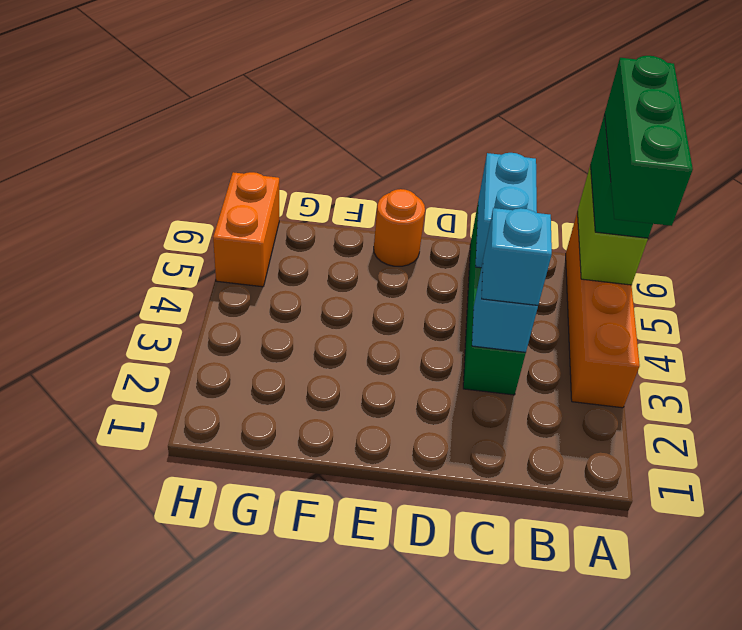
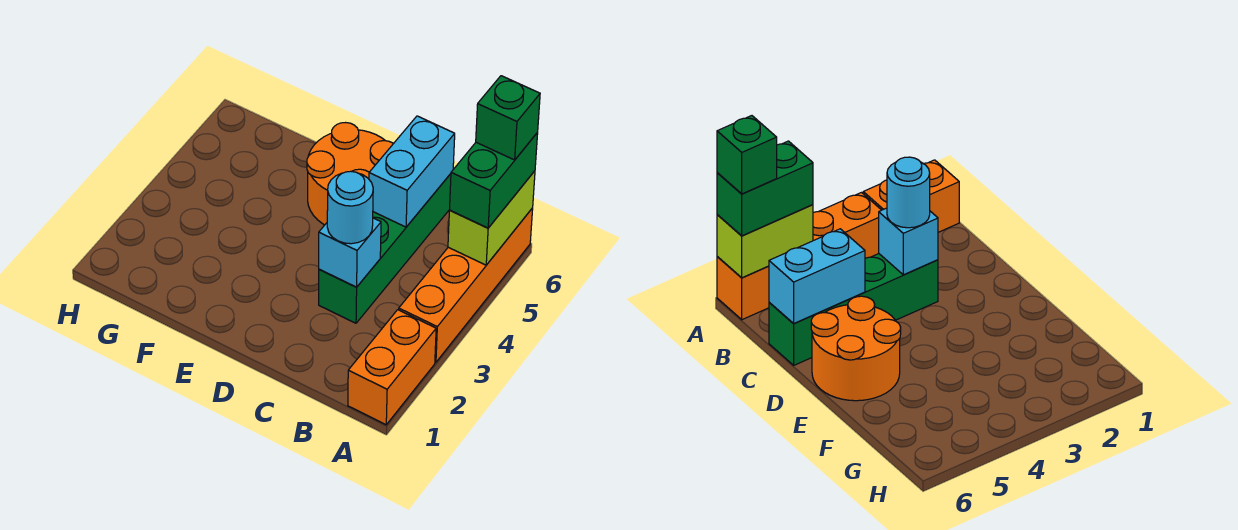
green 1x3 brick [605,56,693,226] -> green 1x1 brick [476,76,540,160]
cyan 1x1 brick [482,208,552,305] -> cyan 1x1 round brick [327,171,373,244]
orange 1x1 round brick [374,189,425,266] -> orange 2x2 round brick [307,123,393,225]
orange 1x2 brick [213,172,279,287] -> orange 1x2 brick moved to [348,310,436,425]

